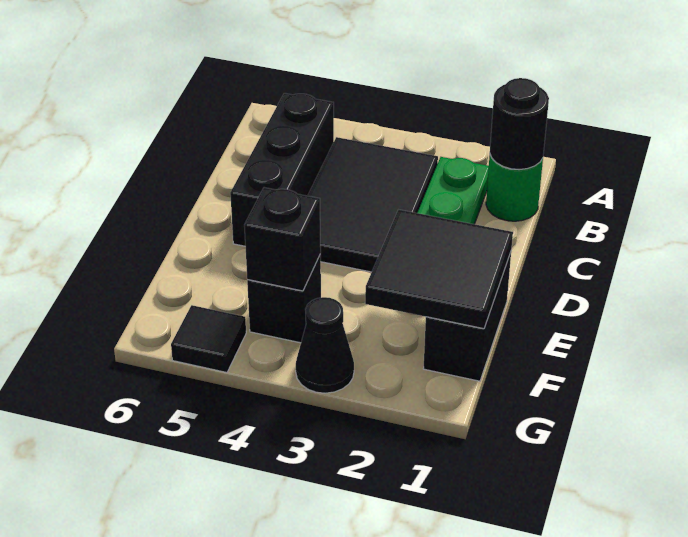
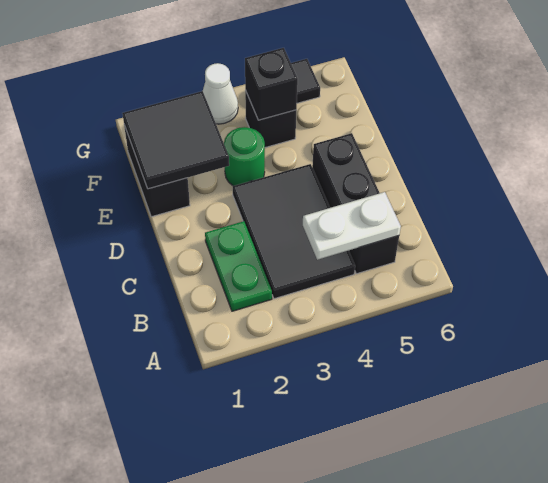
green 1x1 round brick [486,155,543,221] -> green 1x1 round brick moved to [224,127,265,186]
black 1x1 round brick [490,78,549,170] -> none
none -> white 1x2 plate [303,192,401,260]
black 1x1 cone [296,297,354,393] -> white 1x1 cone [203,63,238,124]

